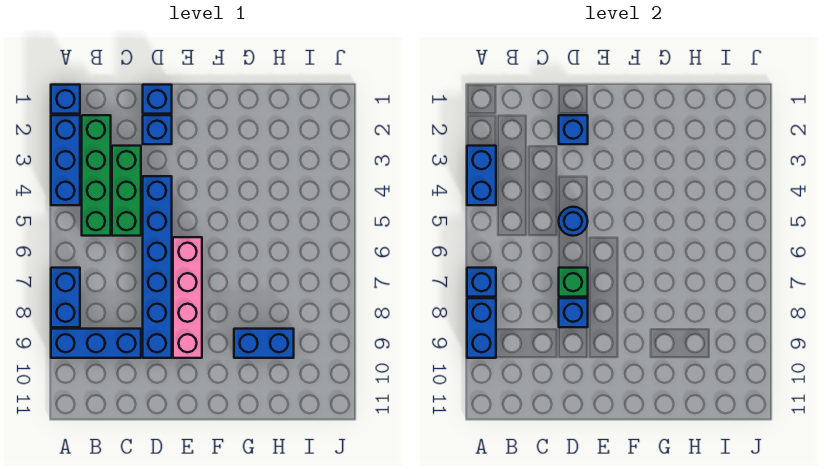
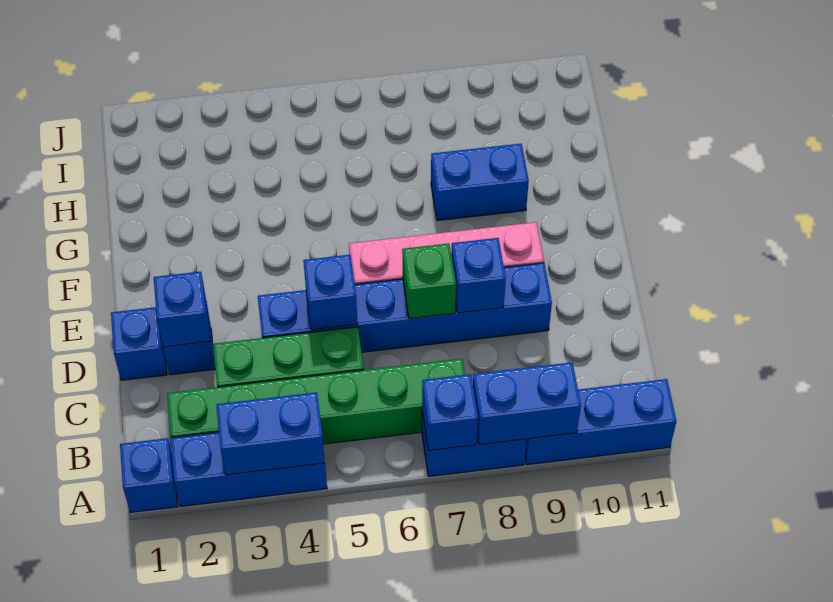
blue 1x3 brick [51,329,141,358] -> blue 1x3 brick turned to [525,379,676,465]
green 1x4 brick [82,115,111,236] -> green 1x6 brick [167,359,465,444]
blue 1x1 round brick [559,207,588,236] -> blue 1x1 brick [303,255,358,330]
blue 1x2 brick [234,329,294,358] -> blue 1x2 brick turned to [431,144,529,221]

